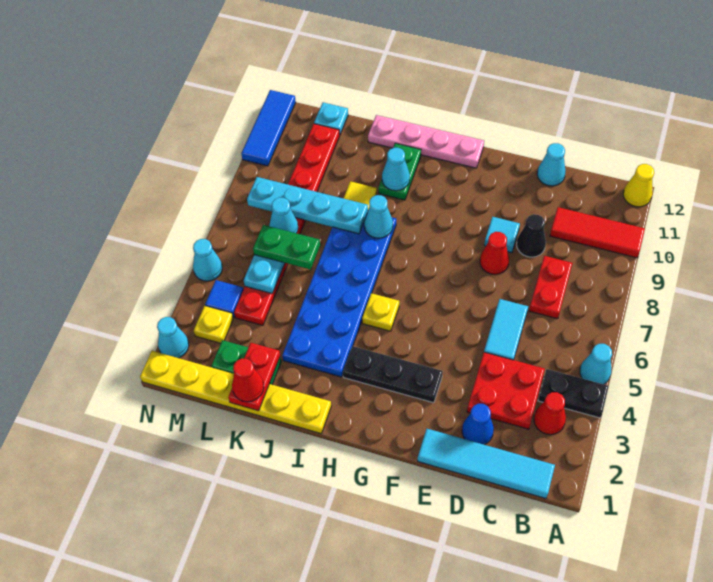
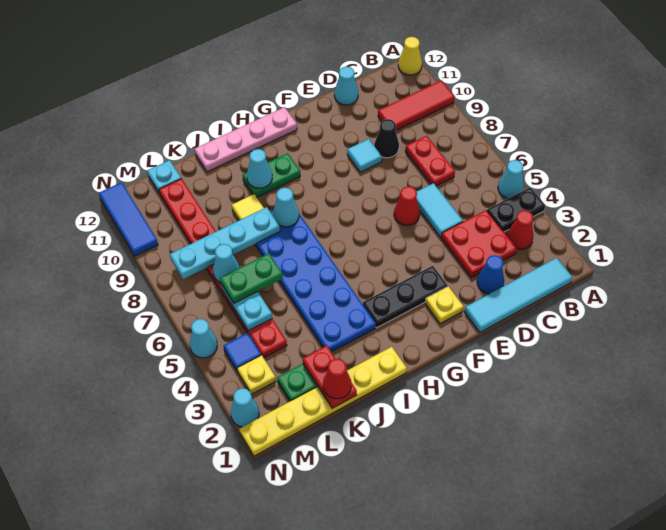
red 1x1 cone [480,232,509,274] -> red 1x1 cone moved to [394,186,420,225]
yellow 1x1 plate [362,293,399,331] -> yellow 1x1 plate moved to [425,286,463,324]
green 1x2 plate [378,143,421,200] -> green 1x2 plate turned to [243,153,300,197]

